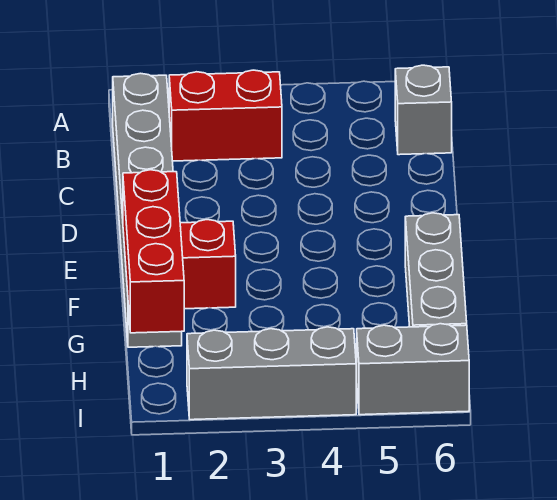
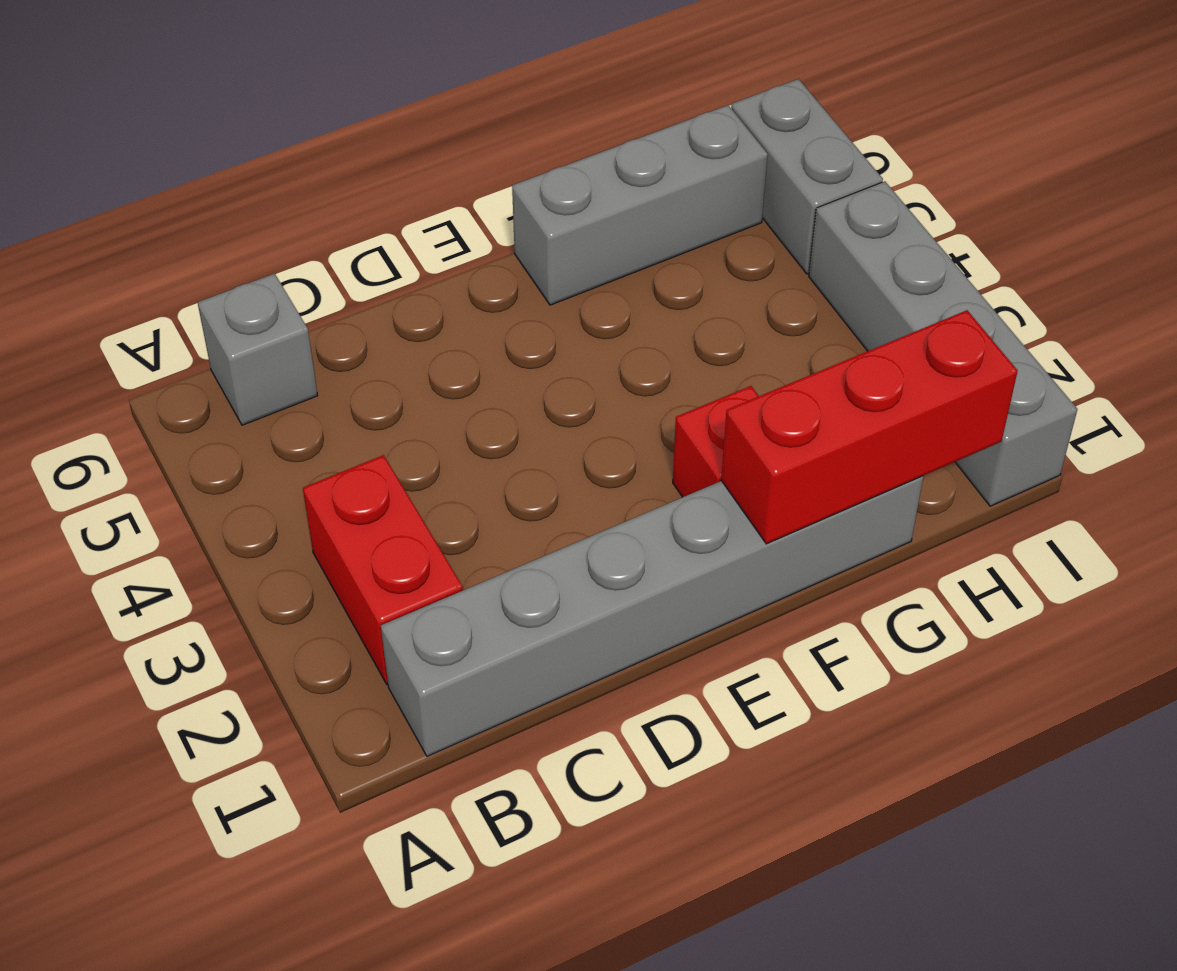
grey 1x3 brick [187,327,356,420] -> grey 1x4 brick [809,181,1078,506]

